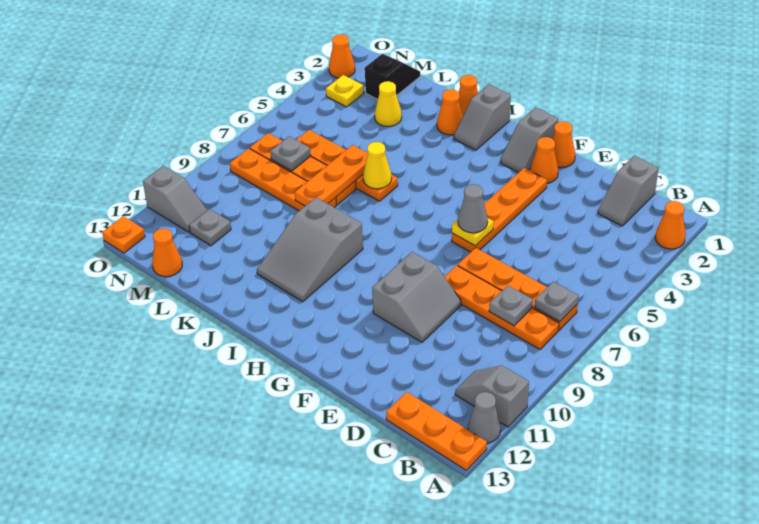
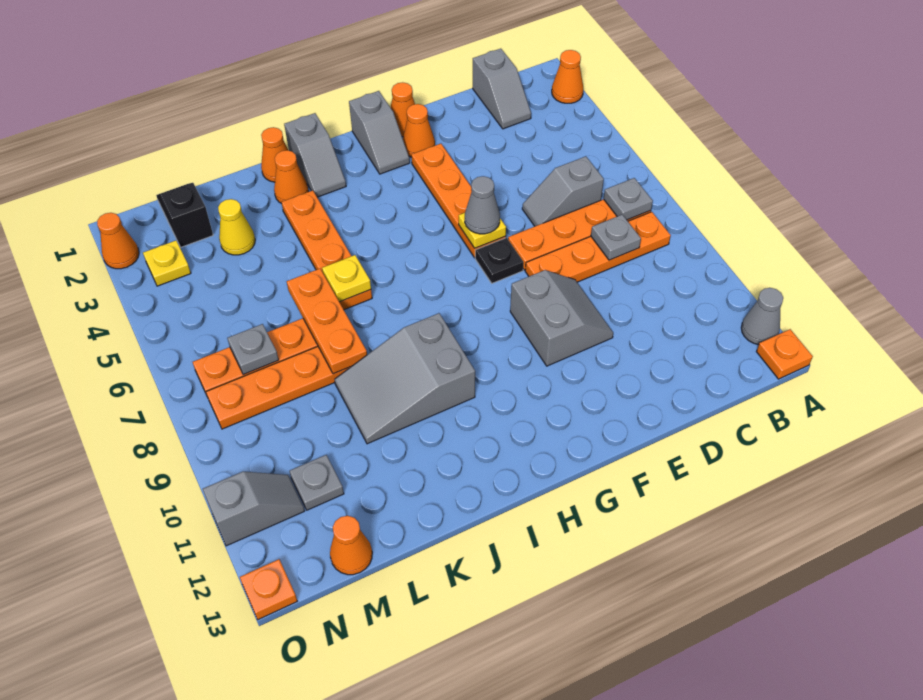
grey 1x2 slope [455,366,529,427] -> grey 1x2 slope moved to [522,156,604,226]
orange 1x3 plate [386,392,487,470] -> orange 1x1 plate [756,329,813,379]
none -> black 1x1 plate [475,238,523,283]
grey 2x3 slope [257,197,363,302] -> grey 2x3 slope turned to [334,313,475,444]
orange 1x4 plate [297,130,398,201] -> orange 1x4 plate turned to [281,190,372,310]
yellow 1x1 cone [363,142,392,189] -> yellow 1x1 plate [322,255,371,302]

